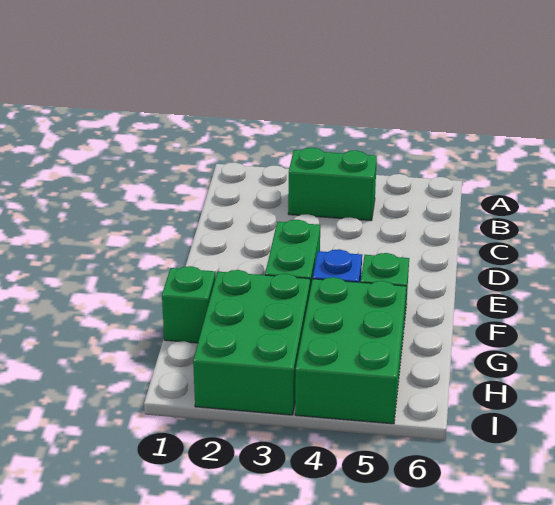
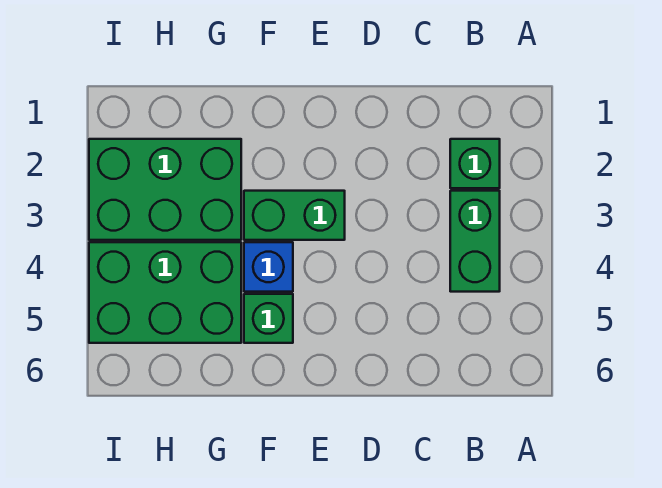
green 1x1 brick [162,266,215,343] -> green 1x1 brick moved to [450,139,500,188]

